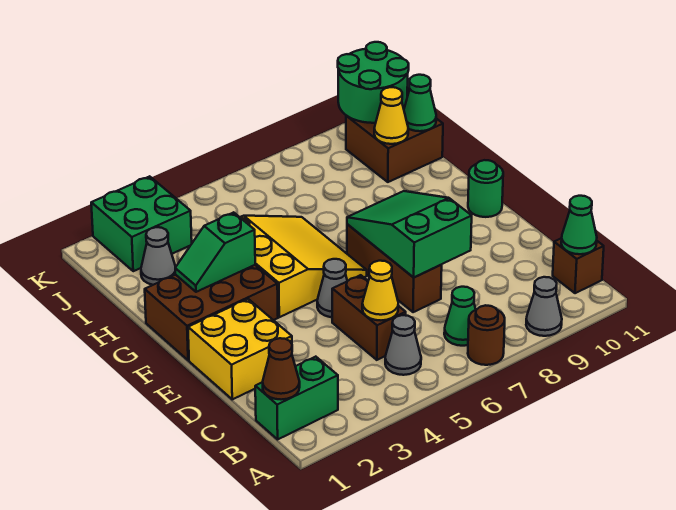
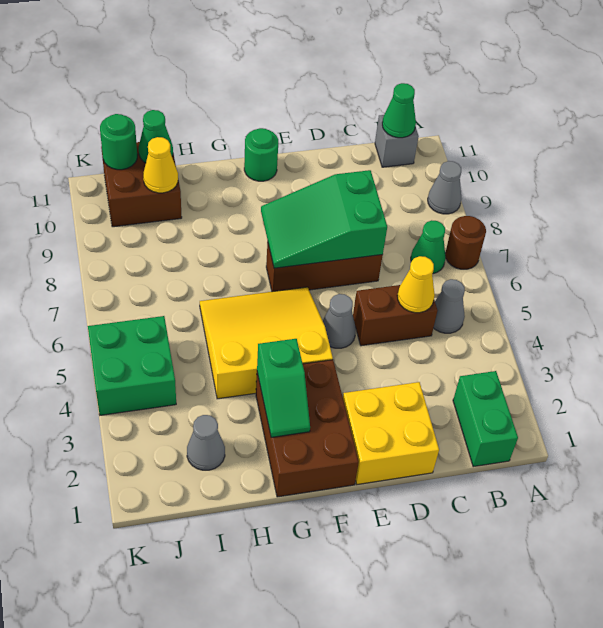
brown 1x1 cone [263,338,300,400] -> none
brown 1x1 brick [553,238,604,293] -> grey 1x1 brick [375,115,419,167]
green 2x2 brick [91,176,192,271] -> green 2x2 brick moved to [88,316,176,415]
green 2x2 round brick [338,42,409,123] -> green 1x1 round brick [100,114,137,170]

